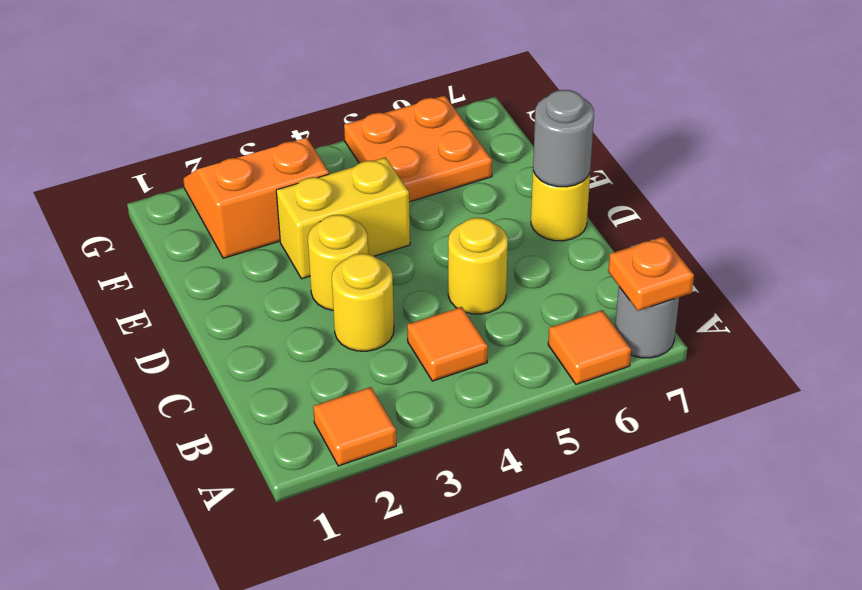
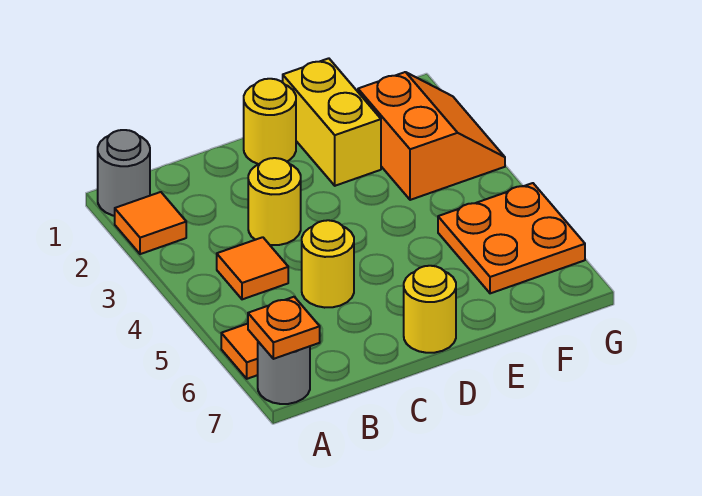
yellow 1x1 round brick [308,215,368,310] -> yellow 1x1 round brick moved to [244,79,296,164]
grey 1x1 round brick [533,90,594,187] -> grey 1x1 round brick moved to [98,130,150,216]
yellow 1x2 brick [276,157,410,279] -> yellow 1x2 brick moved to [283,58,381,186]

